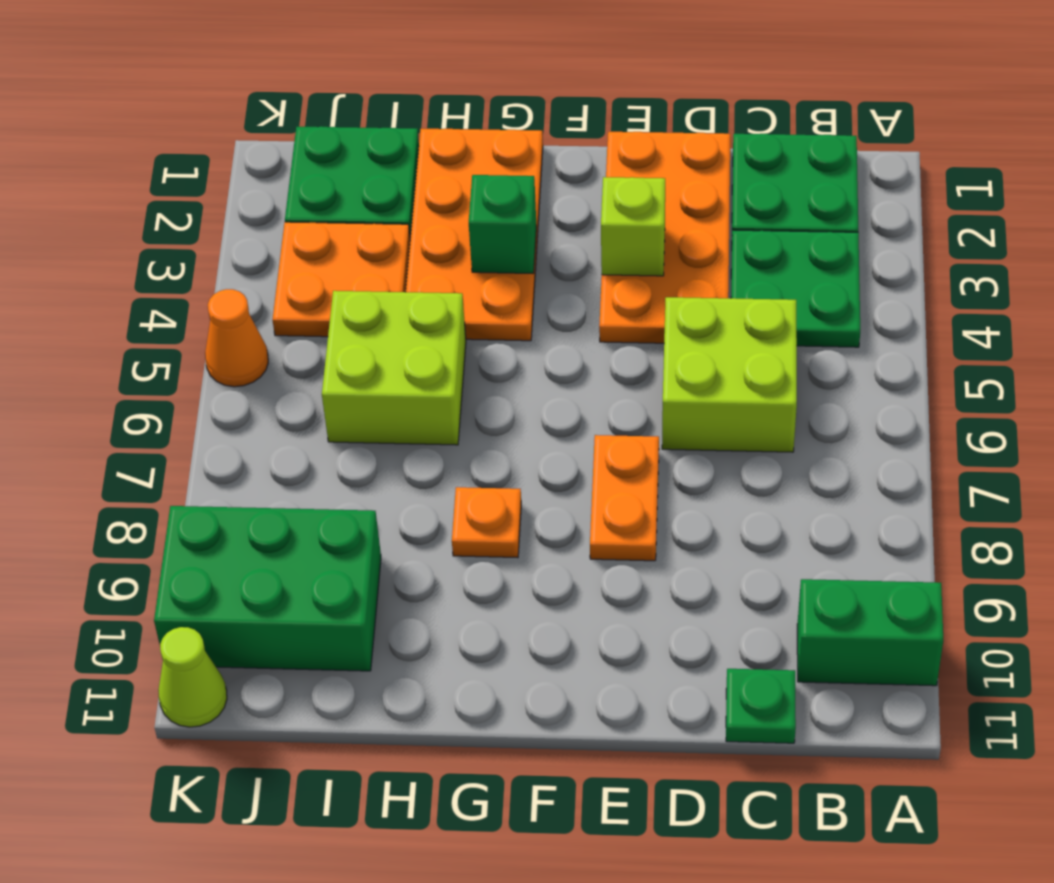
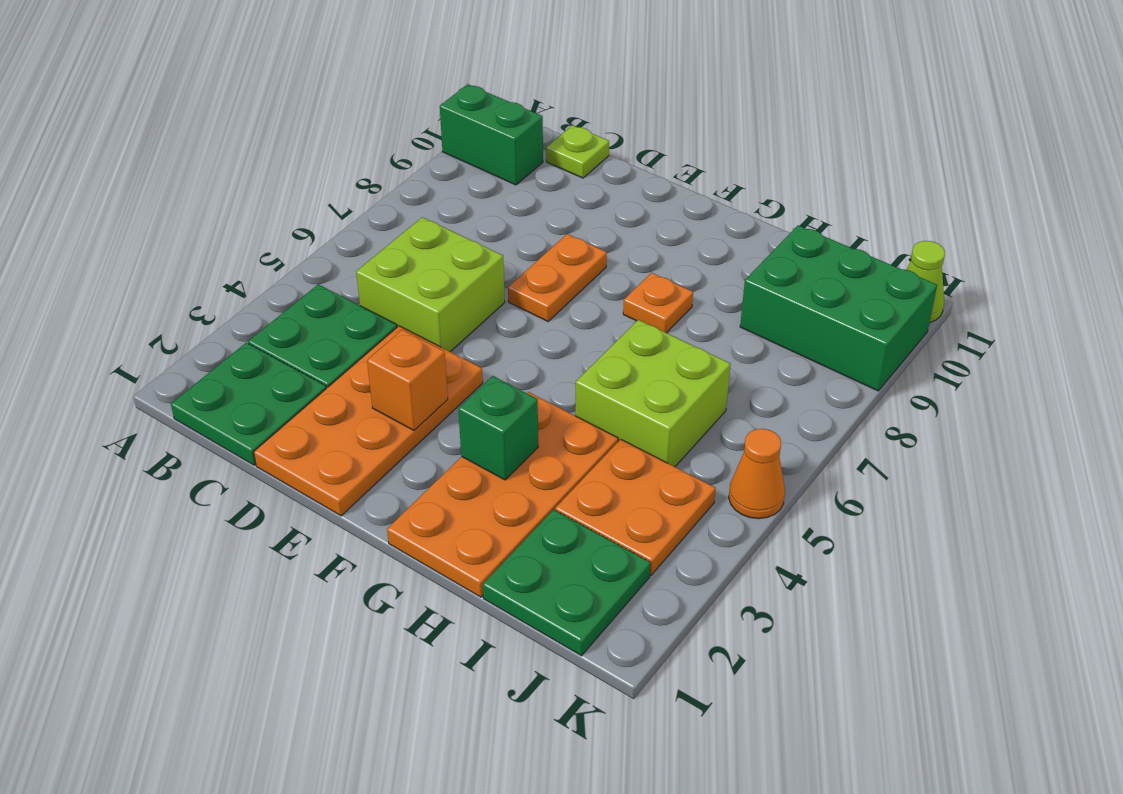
green 1x1 plate [726,669,796,743] -> lime 1x1 plate [546,125,609,178]
lime 1x1 brick [601,177,665,276] -> orange 1x1 brick [367,330,448,430]

